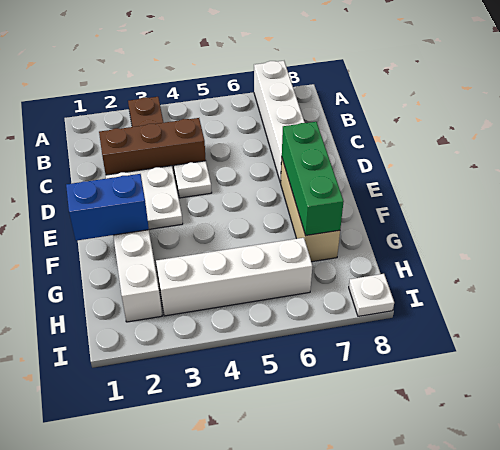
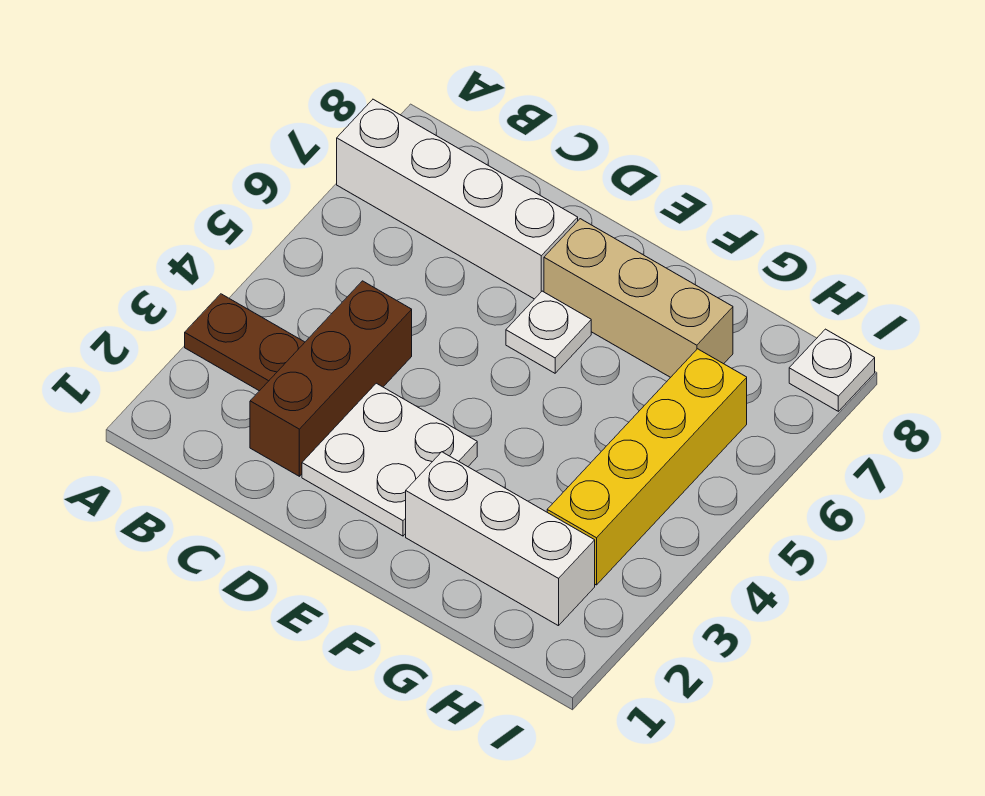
white 1x1 plate [174,161,212,198] -> white 1x1 plate moved to [506,291,591,373]
green 1x3 brick [281,122,344,236] -> none
blue 1x2 brick [66,174,149,241] -> none
white 1x4 brick [156,238,312,316] -> yellow 1x4 brick [547,349,747,585]

